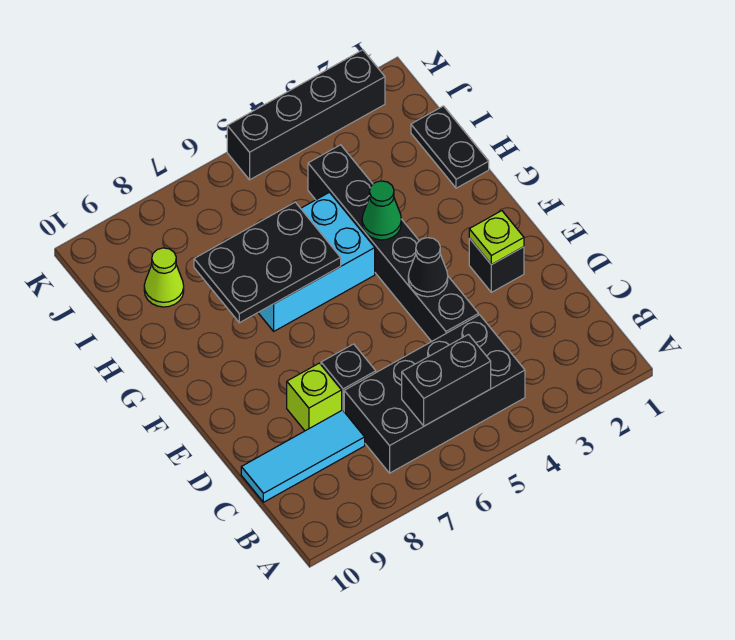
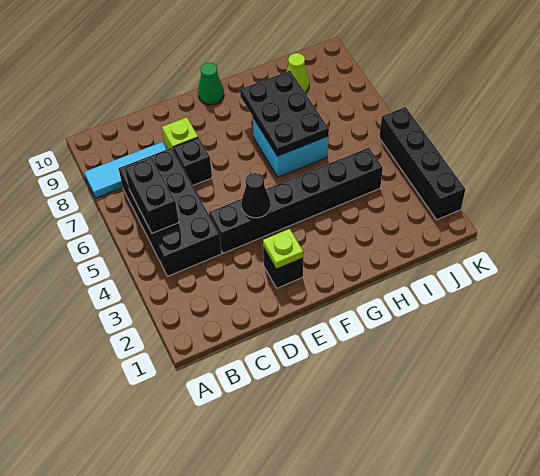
cyan 1x3 tile [241,410,365,502] -> cyan 1x3 tile turned to [84,142,167,198]
green 1x1 cone [362,181,401,240] -> green 1x1 cone moved to [198,63,224,105]
cyan 2x3 brick [258,192,375,331] -> cyan 2x2 brick [253,118,329,177]
black 1x2 plate [411,106,489,188] -> none

